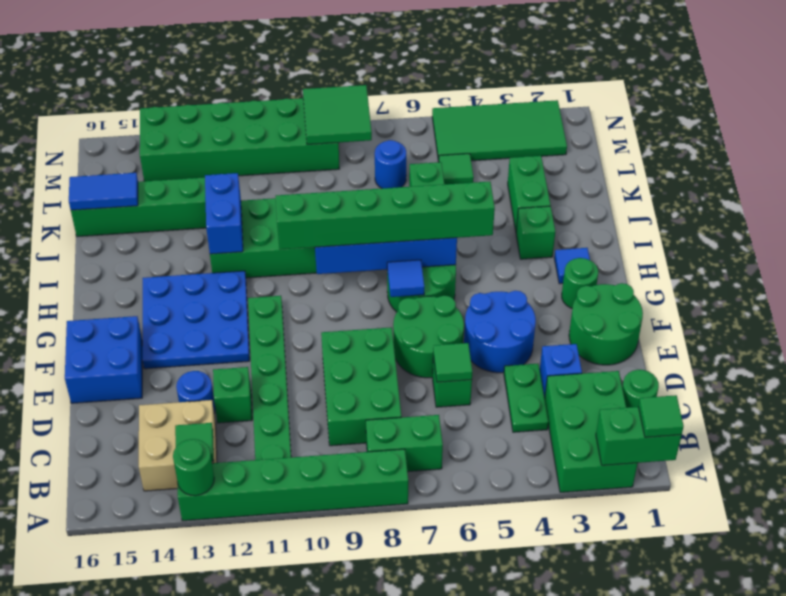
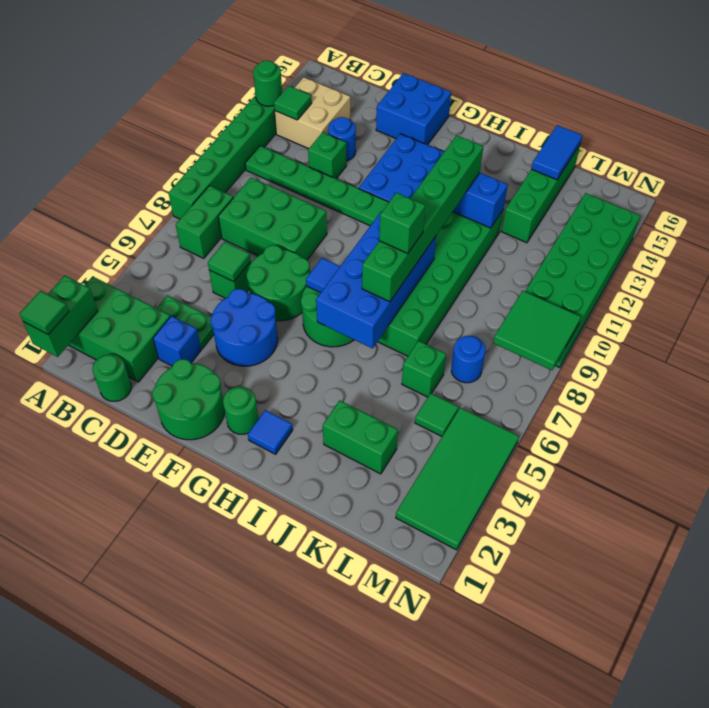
green 1x6 brick [276,182,495,250] -> green 1x6 brick moved to [362,135,483,302]
green 1x1 brick [516,206,555,259] -> green 1x1 brick moved to [379,193,425,254]

